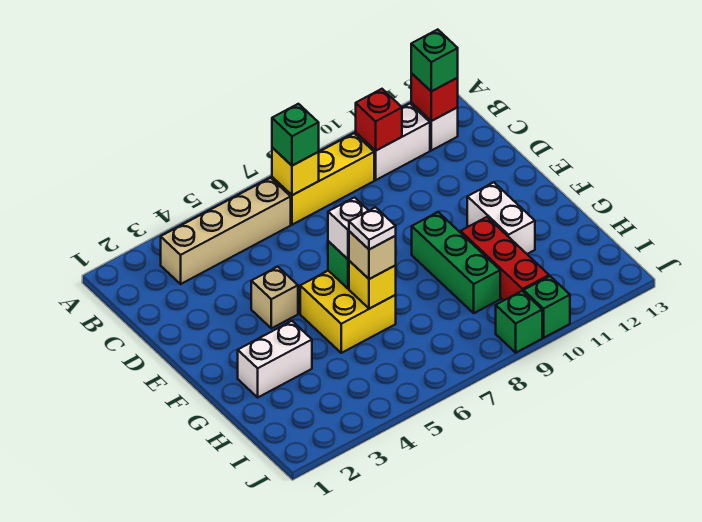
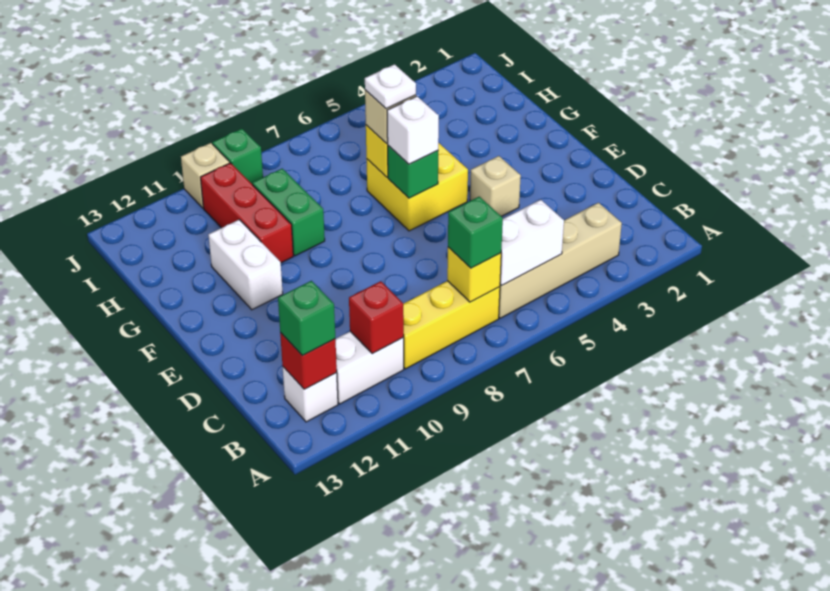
green 1x3 brick [412,212,500,313] -> green 1x2 brick [252,169,325,256]
white 1x2 brick [238,321,312,397] -> white 1x2 brick moved to [500,200,564,286]
green 1x1 brick [524,276,570,338] -> tan 1x1 brick [181,143,230,208]

